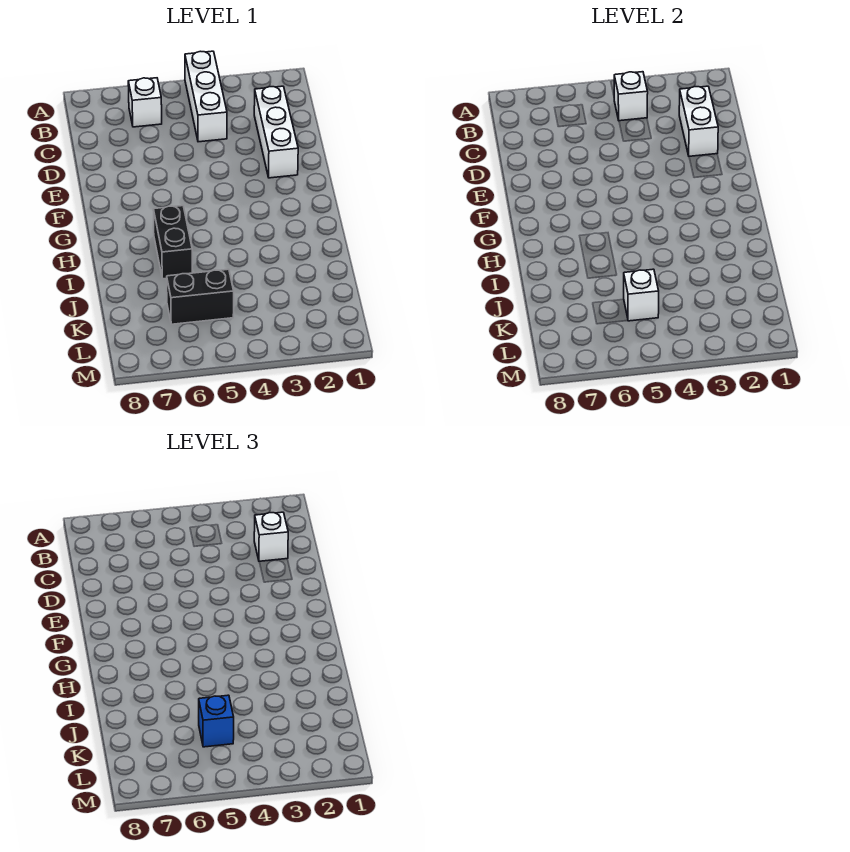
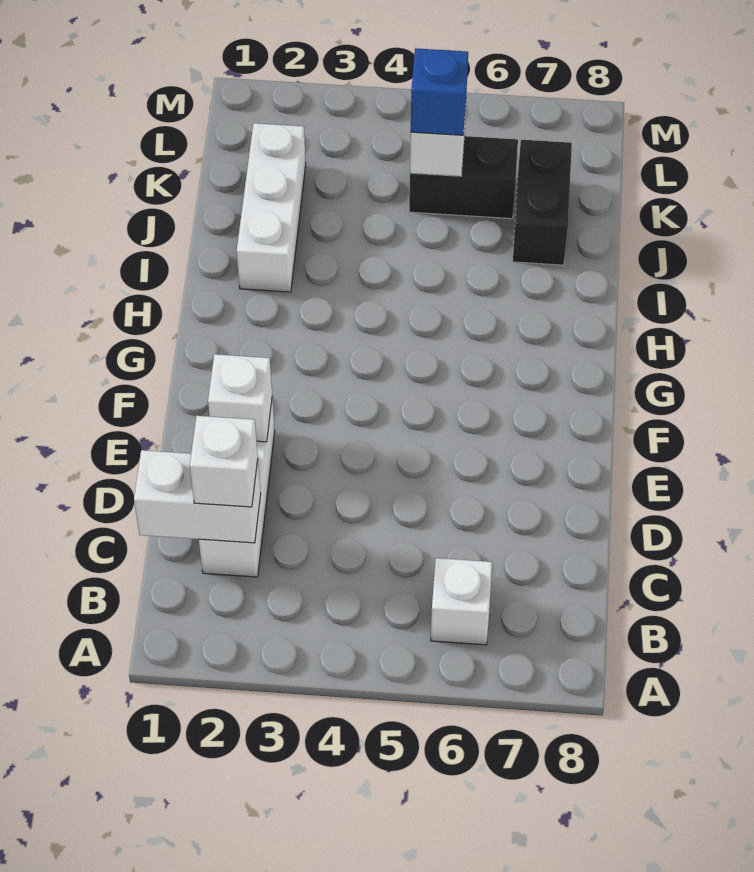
white 1x3 brick [185,51,227,142] -> white 1x3 brick moved to [237,123,306,292]
white 1x1 brick [614,72,648,121] -> white 1x1 brick moved to [208,354,272,442]
white 1x2 brick [679,86,718,156] -> white 1x2 brick turned to [134,450,261,543]
black 1x2 brick [153,206,192,279] -> black 1x2 brick moved to [513,140,572,265]

